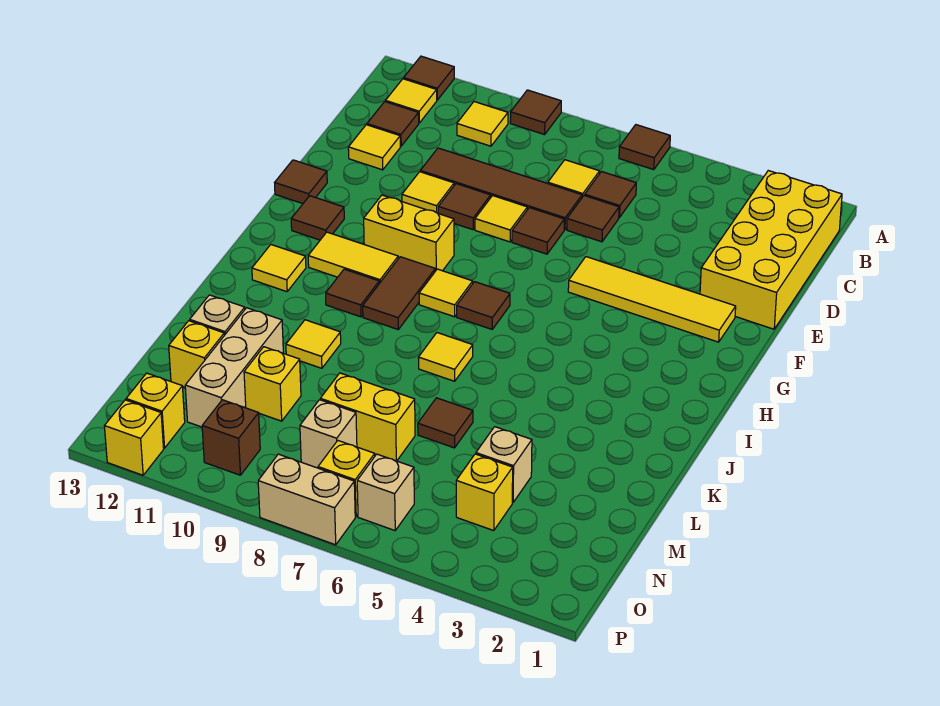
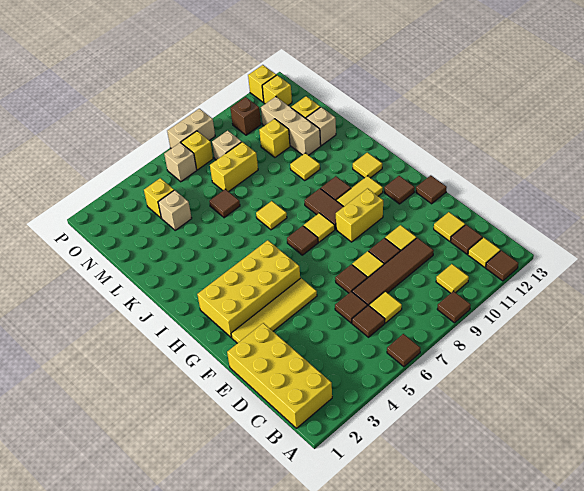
none -> yellow 2x4 brick [197,240,300,338]

